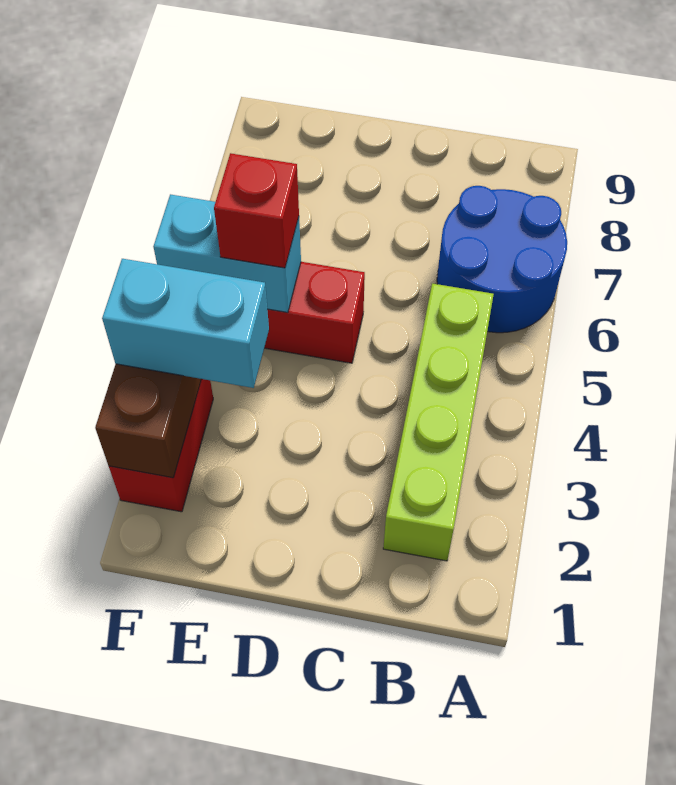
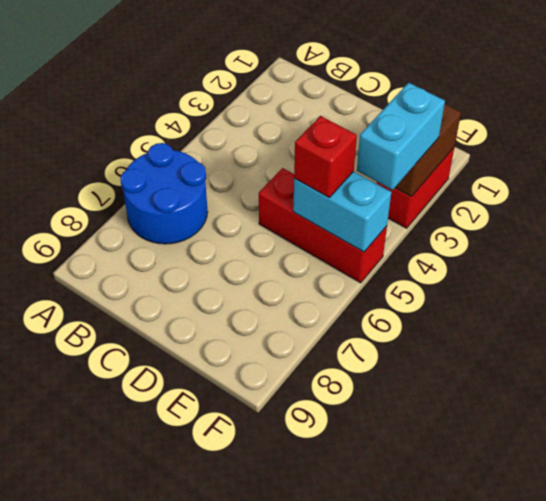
lime 1x4 brick [383,283,494,561] -> none
cyan 1x2 brick [102,259,269,388] -> cyan 1x2 brick turned to [357,83,445,190]

